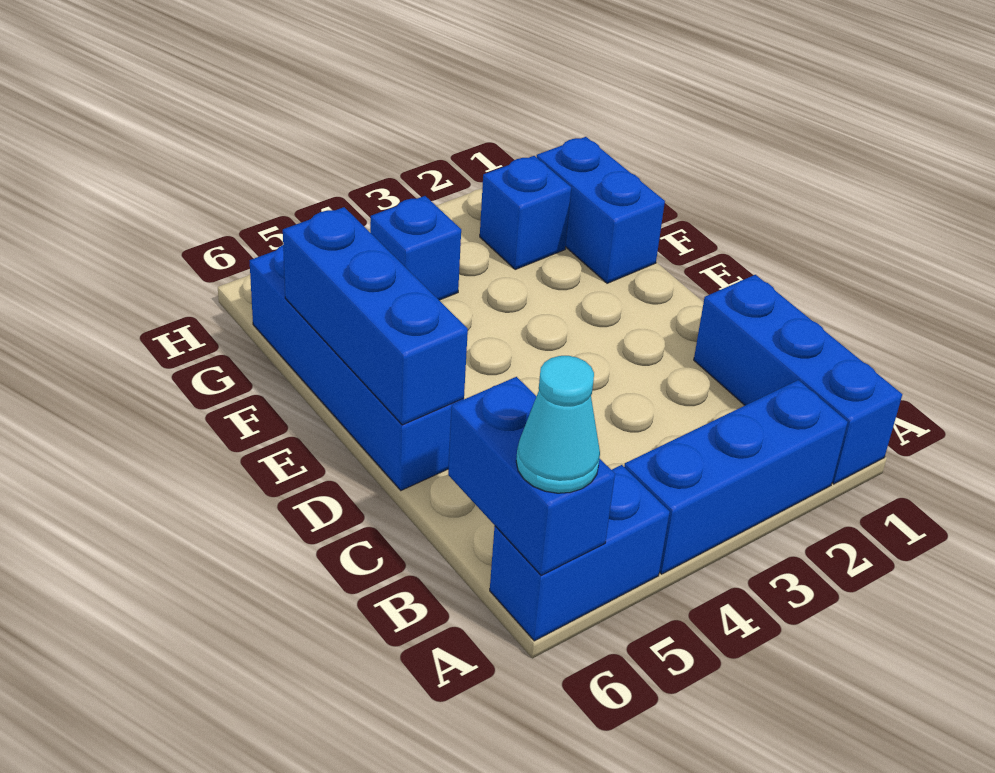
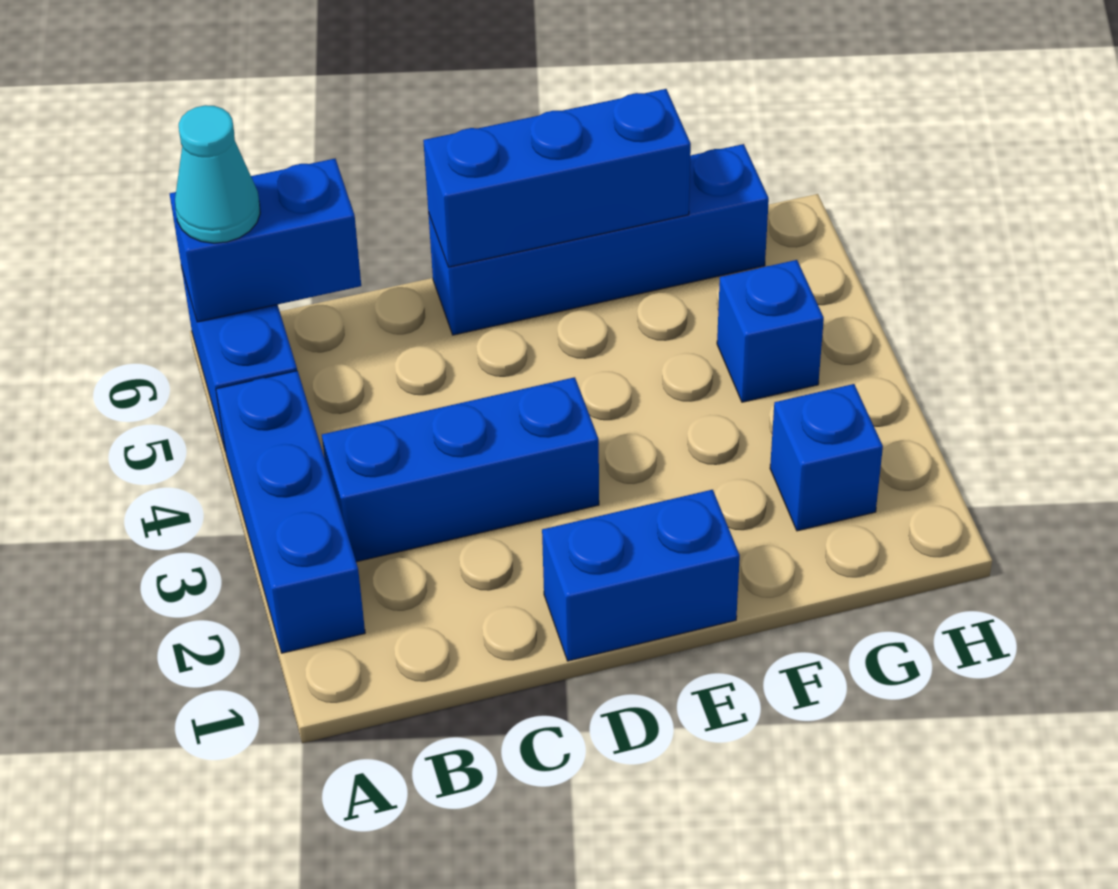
blue 1x3 brick [694,275,902,484] -> blue 1x3 brick moved to [322,377,599,562]
blue 1x2 brick [537,137,665,283] -> blue 1x2 brick moved to [542,490,740,661]

